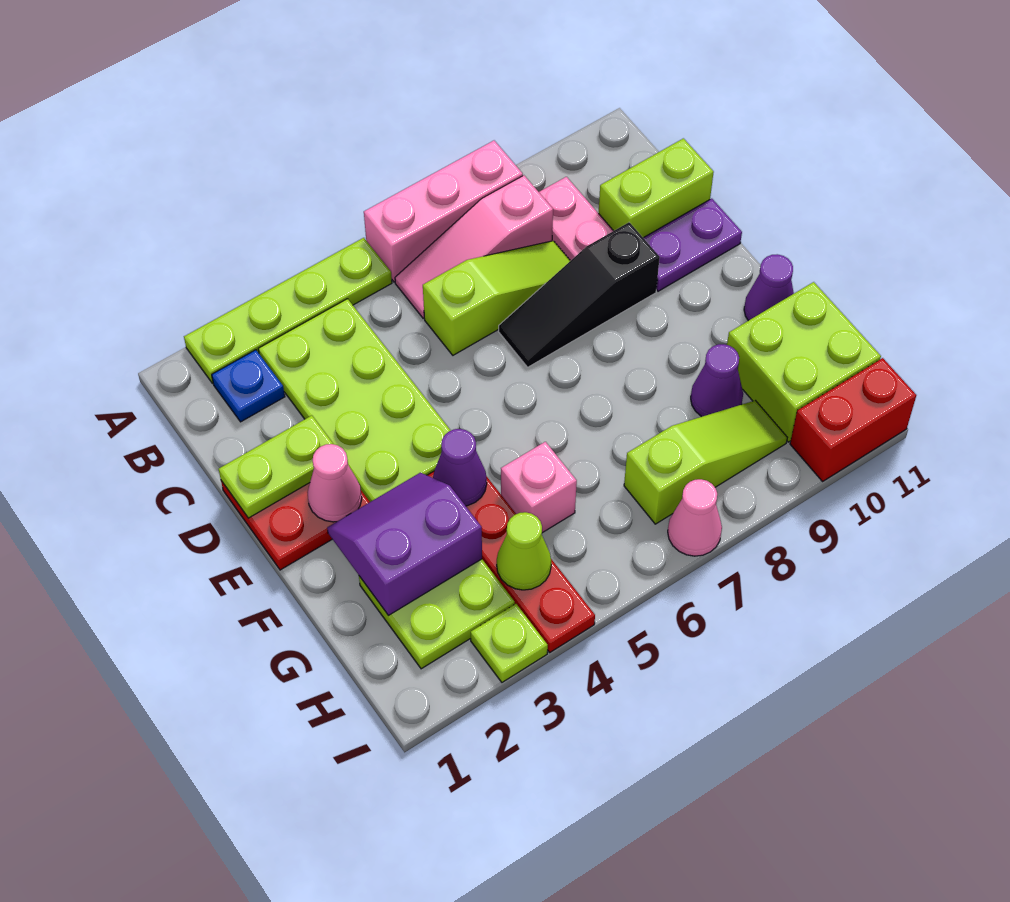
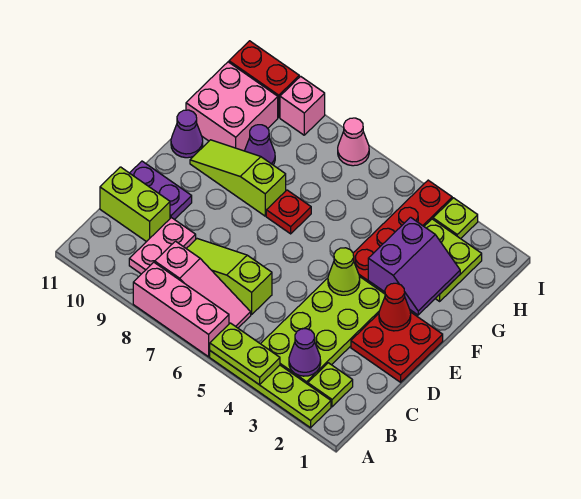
blue 1x1 plate [212,350,285,422] -> lime 1x1 plate [308,363,353,407]
lime 1x2 plate [219,416,333,518] -> lime 1x2 plate moved to [210,323,280,385]
black 1x3 slope [499,222,660,367] -> none
pink 1x1 cone [307,444,362,522] -> red 1x1 cone [379,283,411,331]
purple 2x2 slope [327,473,482,616] -> purple 2x2 slope turned to [368,217,460,315]
purple 1x1 cone [433,429,487,506] -> purple 1x1 cone moved to [289,329,321,376]
none -> red 1x1 plate [266,190,311,234]
pink 1x1 brick [501,442,577,533] -> pink 1x1 brick moved to [280,76,325,135]
lime 2x2 brick [727,282,881,442] -> pink 2x2 brick [186,62,278,151]
lime 1x1 cone [497,512,551,590] -> lime 1x1 cone moved to [328,248,360,295]
lime 1x3 slope [624,400,787,524] -> lime 1x3 slope moved to [190,140,286,216]

